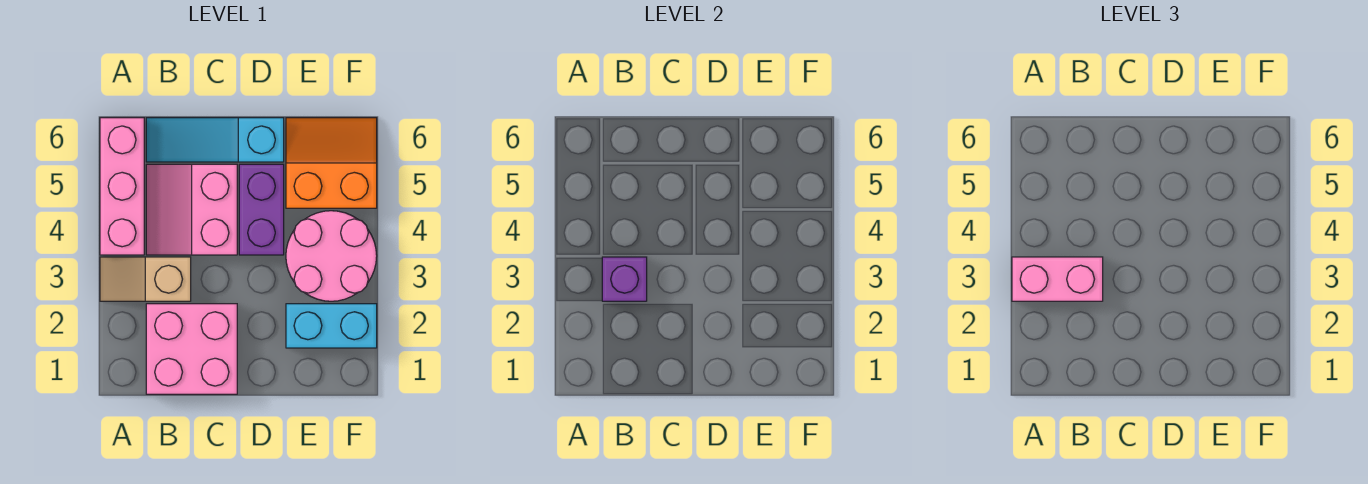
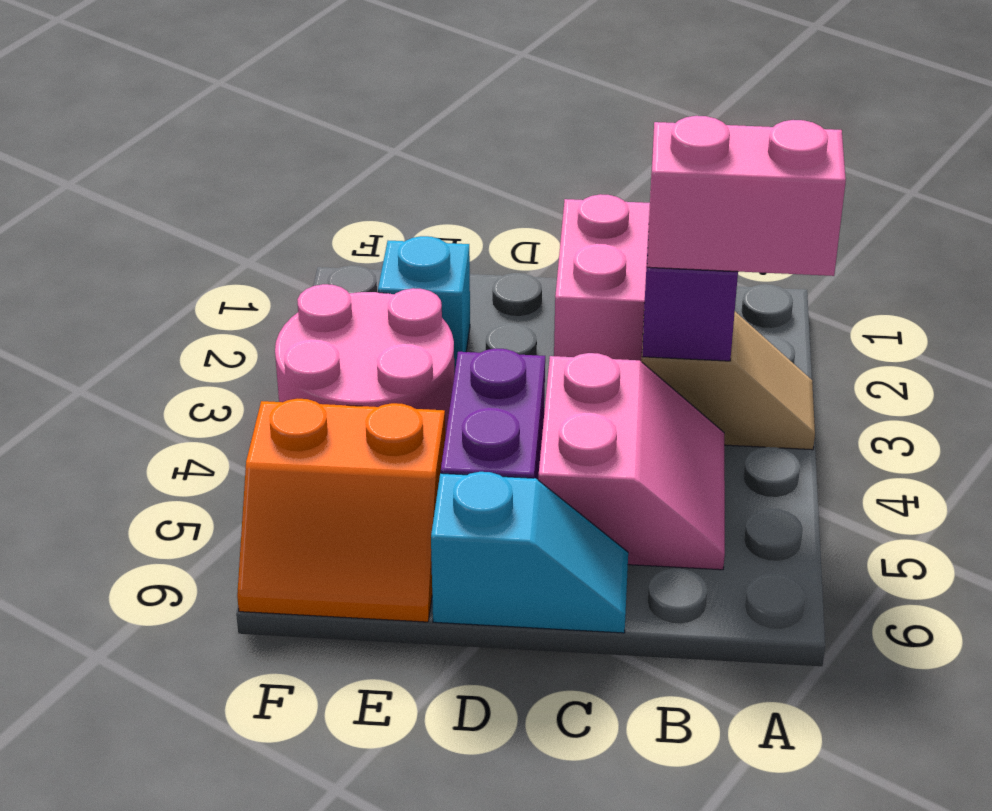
pink 1x3 brick [100,118,144,255] -> none
cyan 1x3 slope [146,118,284,162] -> cyan 1x2 slope [431,472,628,633]
cyan 1x2 brick [286,304,377,348] -> cyan 1x1 brick [378,236,470,375]

